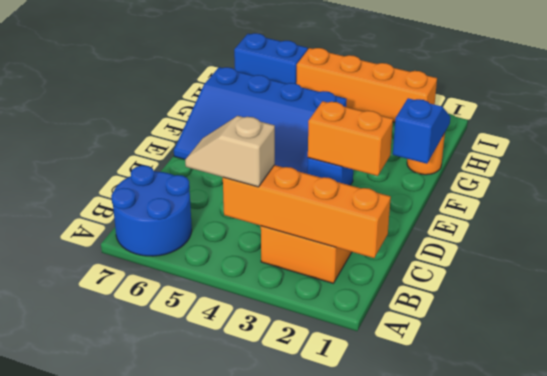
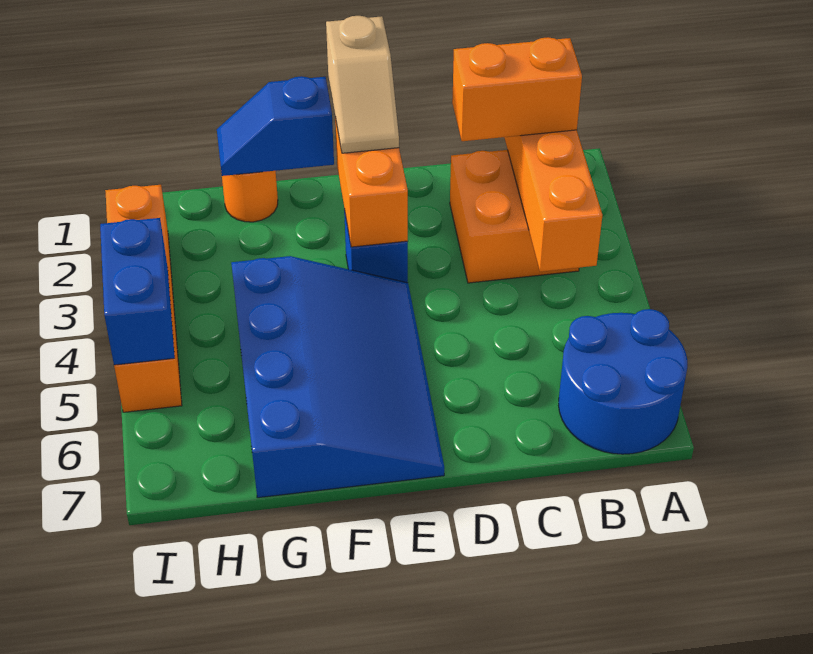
none -> orange 1x2 brick [452,37,582,141]
tan 1x2 slope [185,116,275,187] -> tan 1x2 slope moved to [326,16,399,153]
blue 1x2 brick [234,33,308,84] -> blue 1x2 brick moved to [100,218,175,365]

